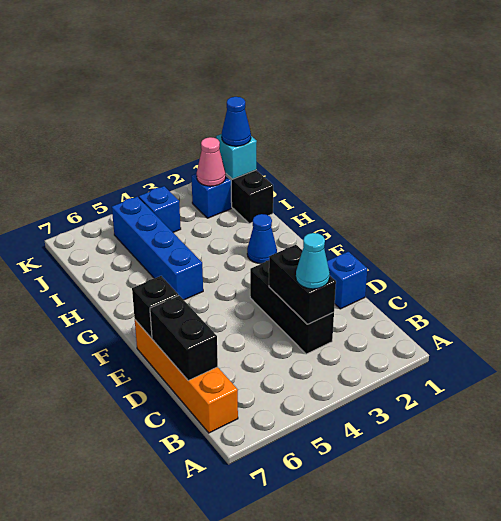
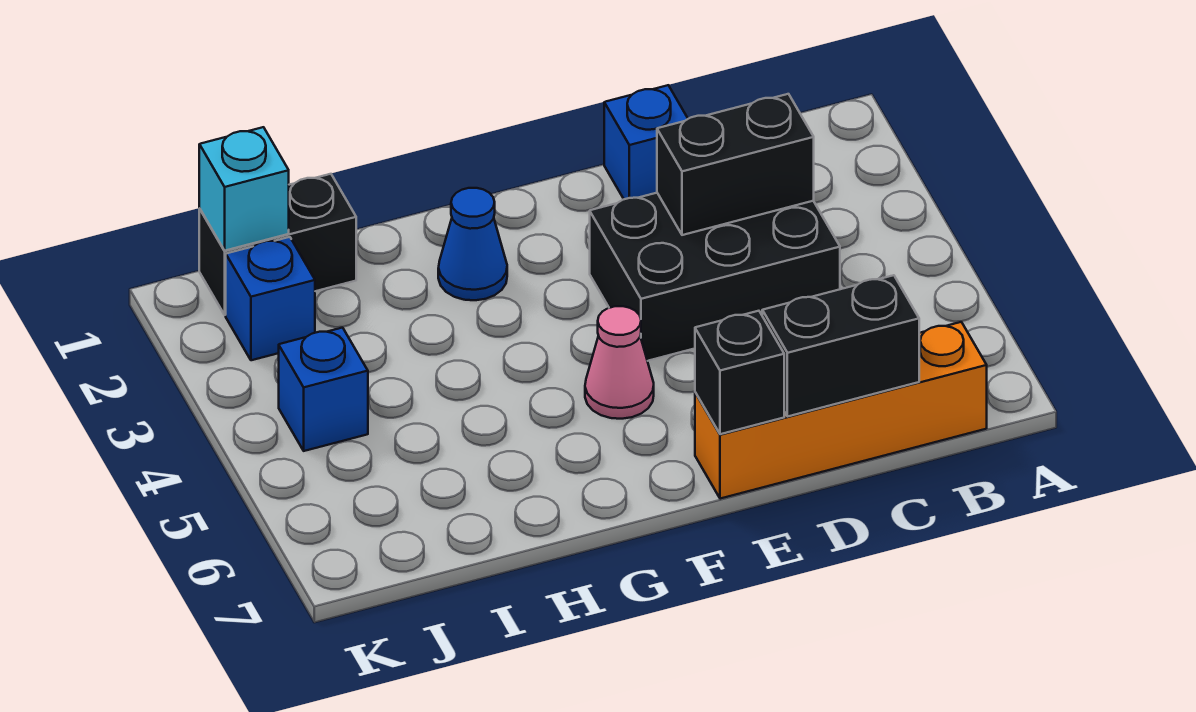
black 1x3 brick [250,260,334,354] -> black 2x3 brick [590,193,840,361]
cyan 1x1 cone [296,233,330,289] -> none
blue 1x4 brick [112,197,203,300] -> none
blue 1x1 cone [222,97,251,146] -> none
pink 1x1 cone [197,137,226,186] -> pink 1x1 cone moved to [585,306,654,419]

